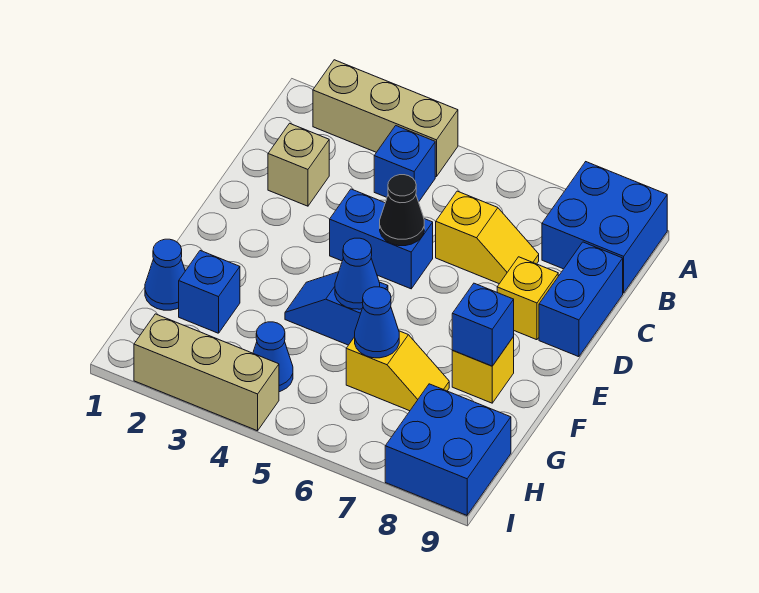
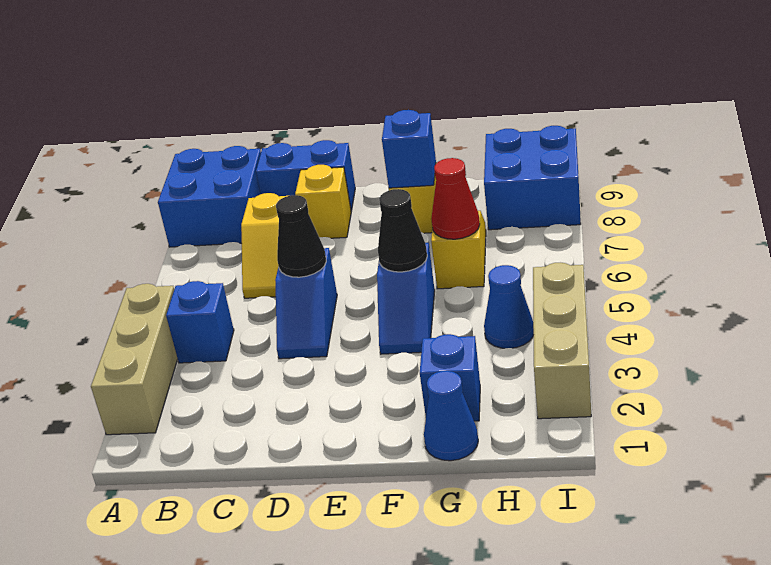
tan 1x1 brick [268,123,329,206] -> none
yellow 1x2 slope [436,191,539,284] -> yellow 1x2 slope turned to [241,193,287,298]
blue 1x2 brick [330,189,433,289] -> blue 1x2 slope [275,248,337,359]
blue 1x1 cone [335,238,380,309] -> black 1x1 cone [378,189,427,272]
blue 1x1 cone [355,287,399,358] -> red 1x1 cone [431,158,480,239]

